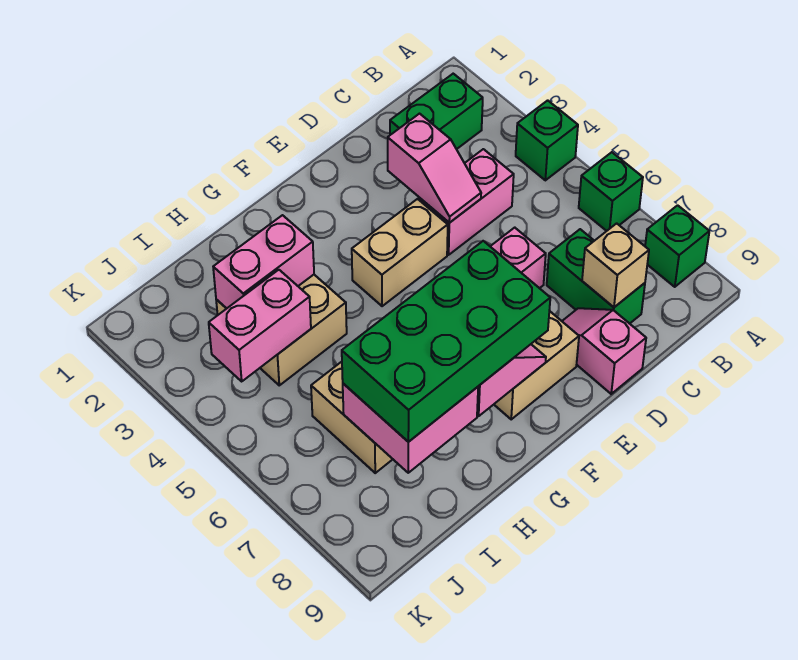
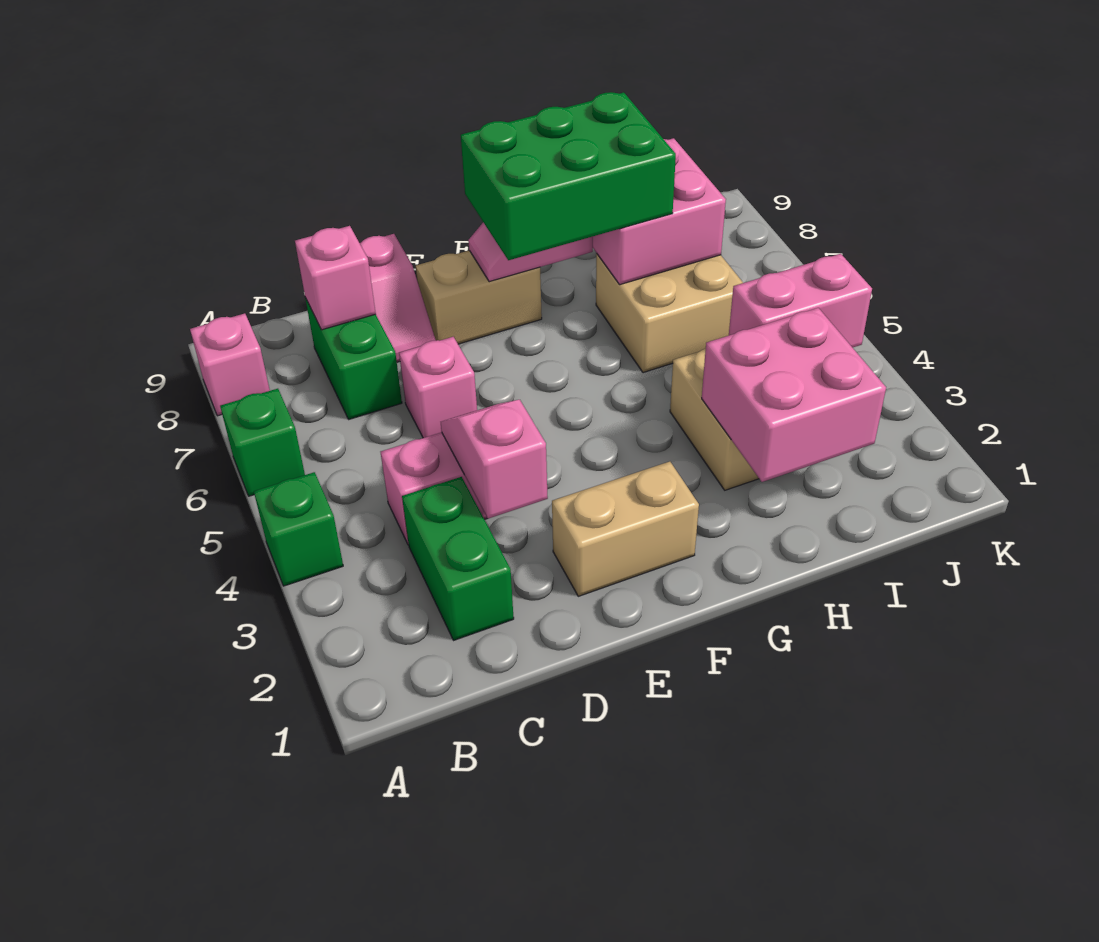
green 1x1 brick [645,205,709,287] -> pink 1x1 brick [190,313,270,416]
green 1x2 brick [390,74,483,149] -> green 1x2 brick turned to [402,477,514,640]
tan 1x1 brick [582,223,649,307] -> pink 1x1 brick [295,226,376,330]
tan 1x2 brick [352,199,448,306] -> tan 1x2 brick moved to [552,462,699,596]
green 2x4 brick [342,241,550,442] -> green 2x3 brick [461,92,676,260]
pink 1x2 brick [213,215,314,309] -> pink 2x2 brick [702,308,886,482]

